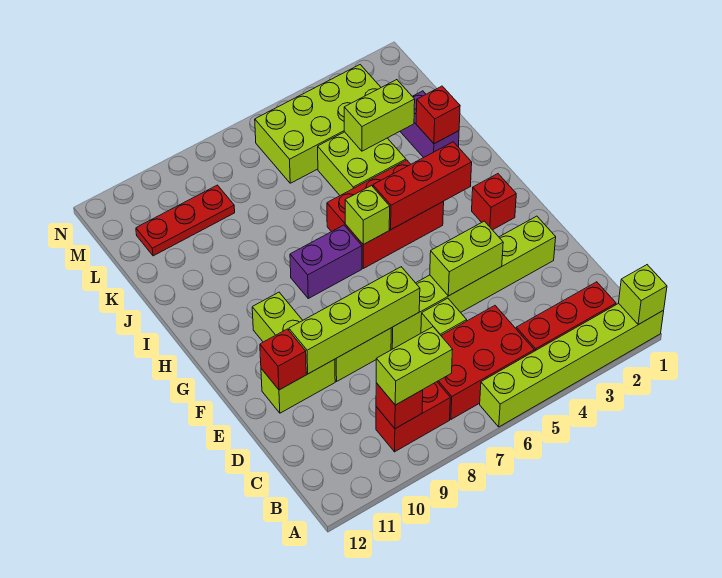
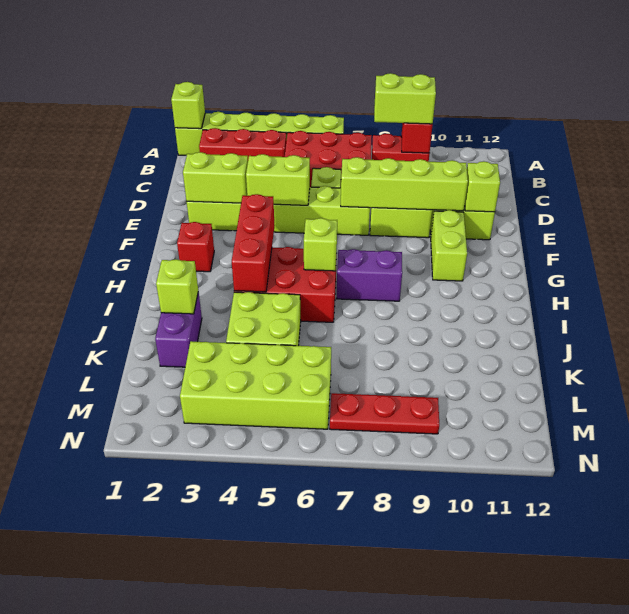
red 1x1 brick [260,329,306,390] -> lime 1x1 brick [465,161,500,212]
red 1x3 brick [373,142,472,229] -> red 1x3 brick turned to [232,194,275,292]
red 1x1 brick [416,86,460,144] -> lime 1x1 brick [156,259,198,314]
lime 1x2 brick [344,80,415,151] -> lime 1x2 brick moved to [183,152,248,203]
red 1x3 plate [136,185,235,256] -> red 1x3 plate moved to [330,393,439,434]

